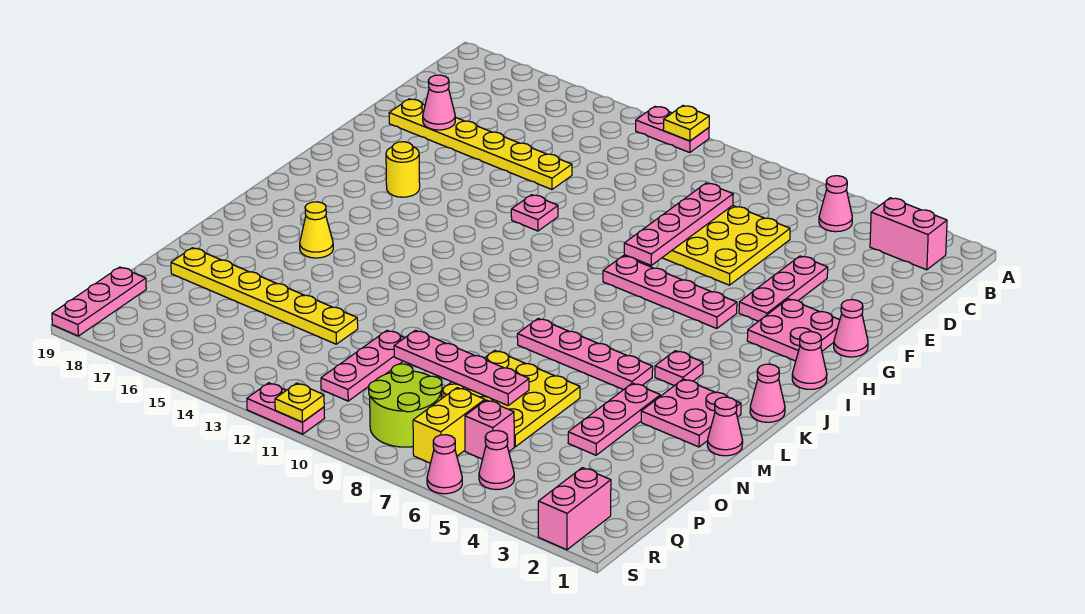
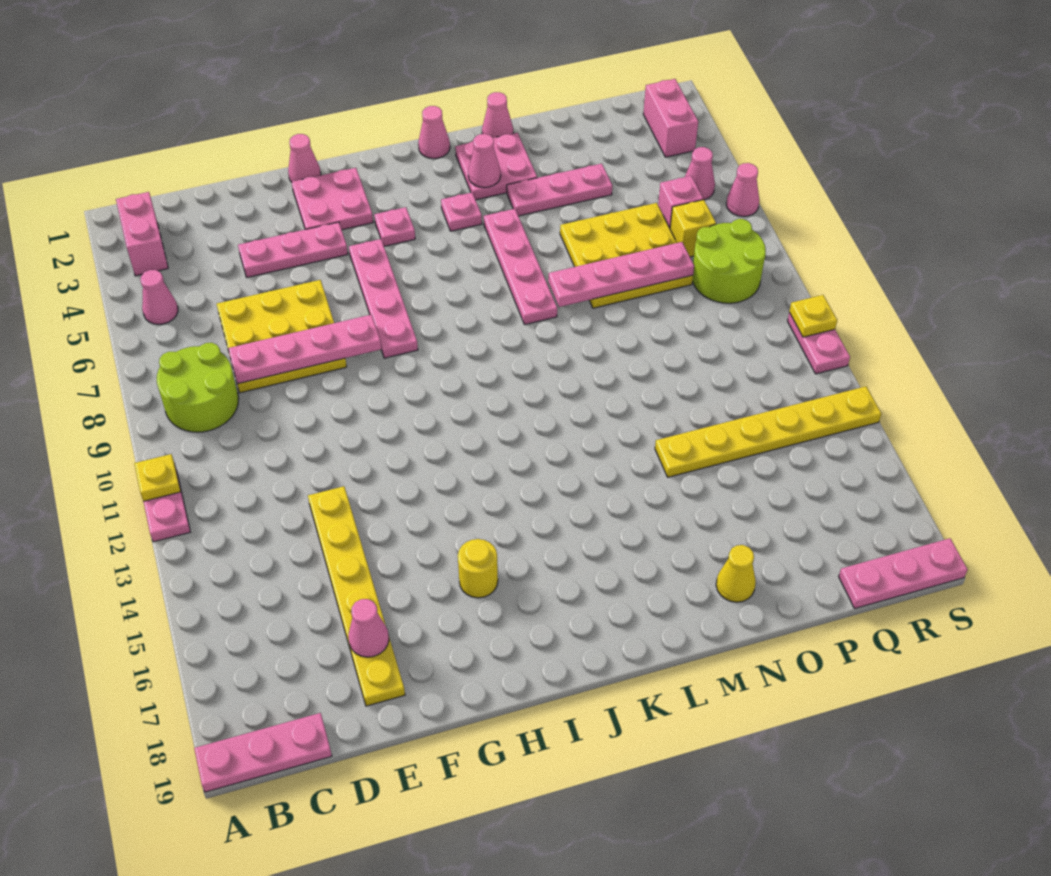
none -> lime 2x2 round brick [157,343,239,432]
pink 1x1 plate [511,195,558,231] -> pink 1x1 plate moved to [374,207,415,246]
pink 1x1 cone [792,332,827,389] -> pink 1x1 cone moved to [468,134,501,188]
yellow 1x1 cone [300,202,333,258] -> yellow 1x1 cone moved to [716,545,756,602]
pink 1x4 plate [394,330,529,406] -> pink 1x4 plate turned to [548,242,694,307]
pink 1x3 plate [321,330,404,401] -> pink 1x3 plate moved to [194,713,332,792]
yellow 1x6 plate [171,248,358,344] -> yellow 1x6 plate turned to [655,386,881,477]
yellow 1x2 brick [413,388,485,463] -> yellow 1x1 brick [670,200,716,257]
pink 1x2 brick [538,468,611,550] -> pink 1x2 brick turned to [643,79,698,157]

